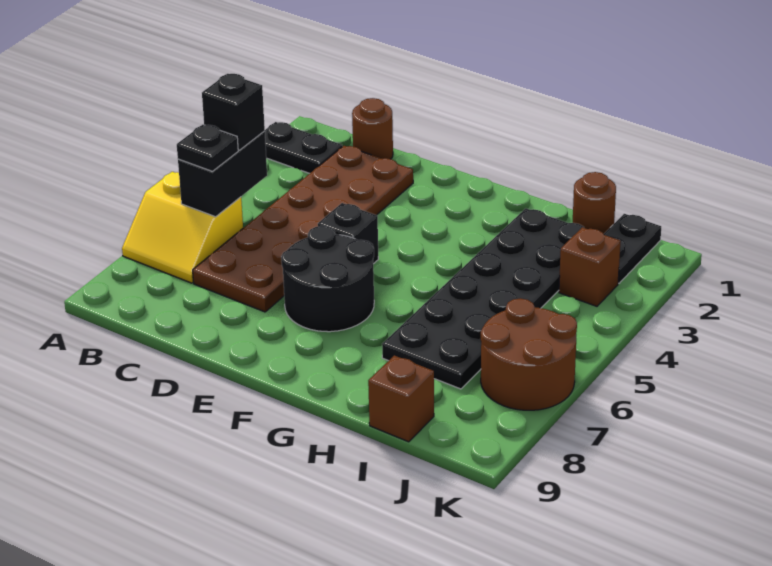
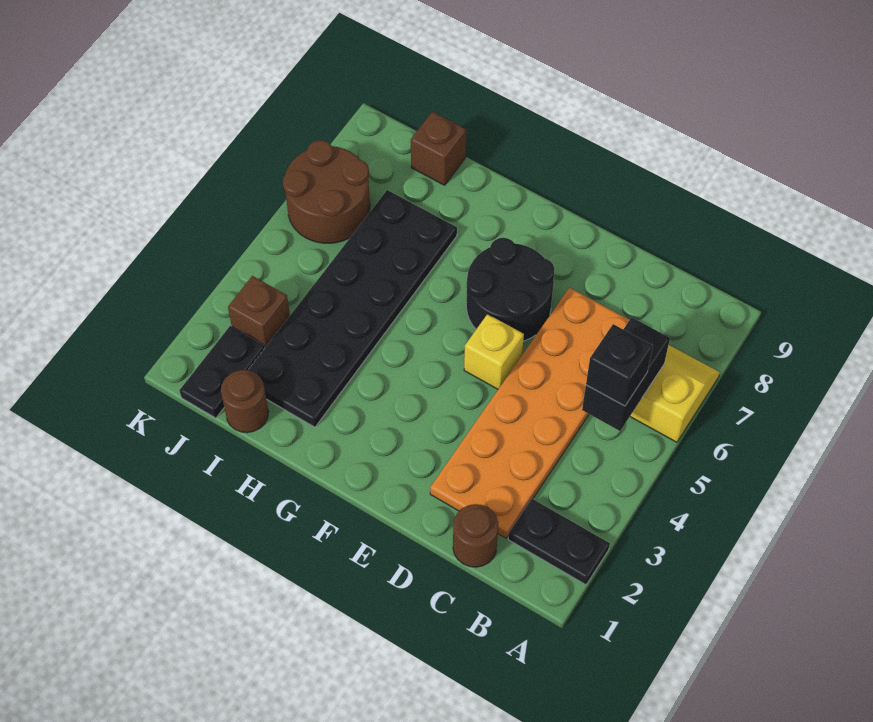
black 1x1 plate [177,125,238,171] -> none
brown 2x6 plate [193,146,413,312] -> orange 2x6 plate [430,288,629,538]
black 1x1 brick [318,203,378,264] -> yellow 1x1 brick [464,314,524,389]

